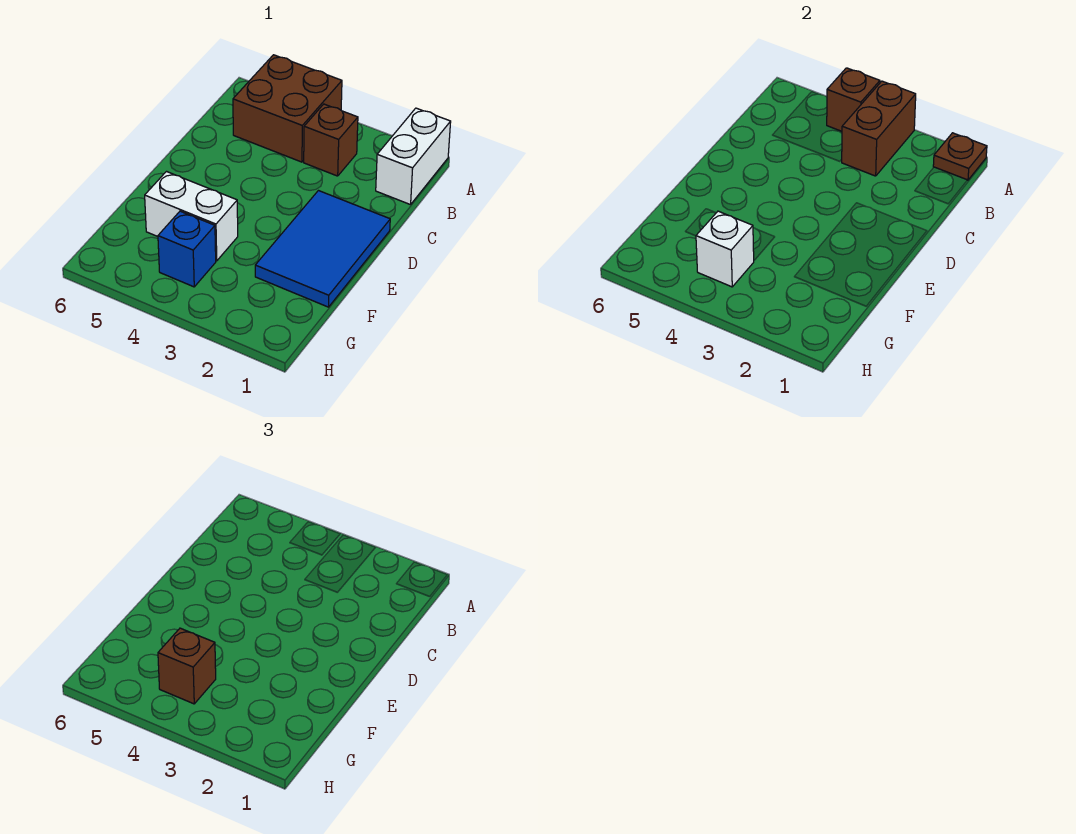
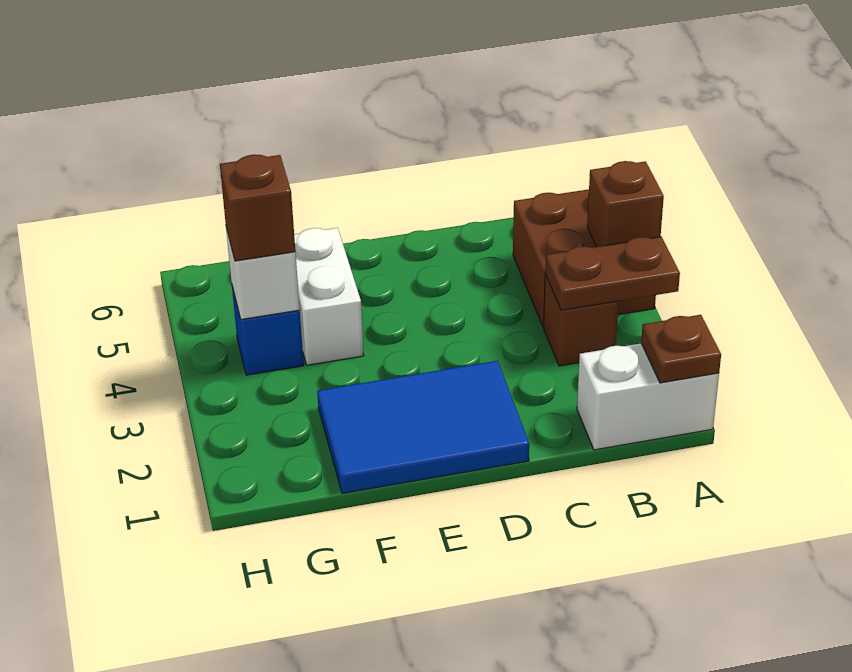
brown 1x2 brick [841,81,916,176] -> brown 1x2 plate [545,237,680,310]

